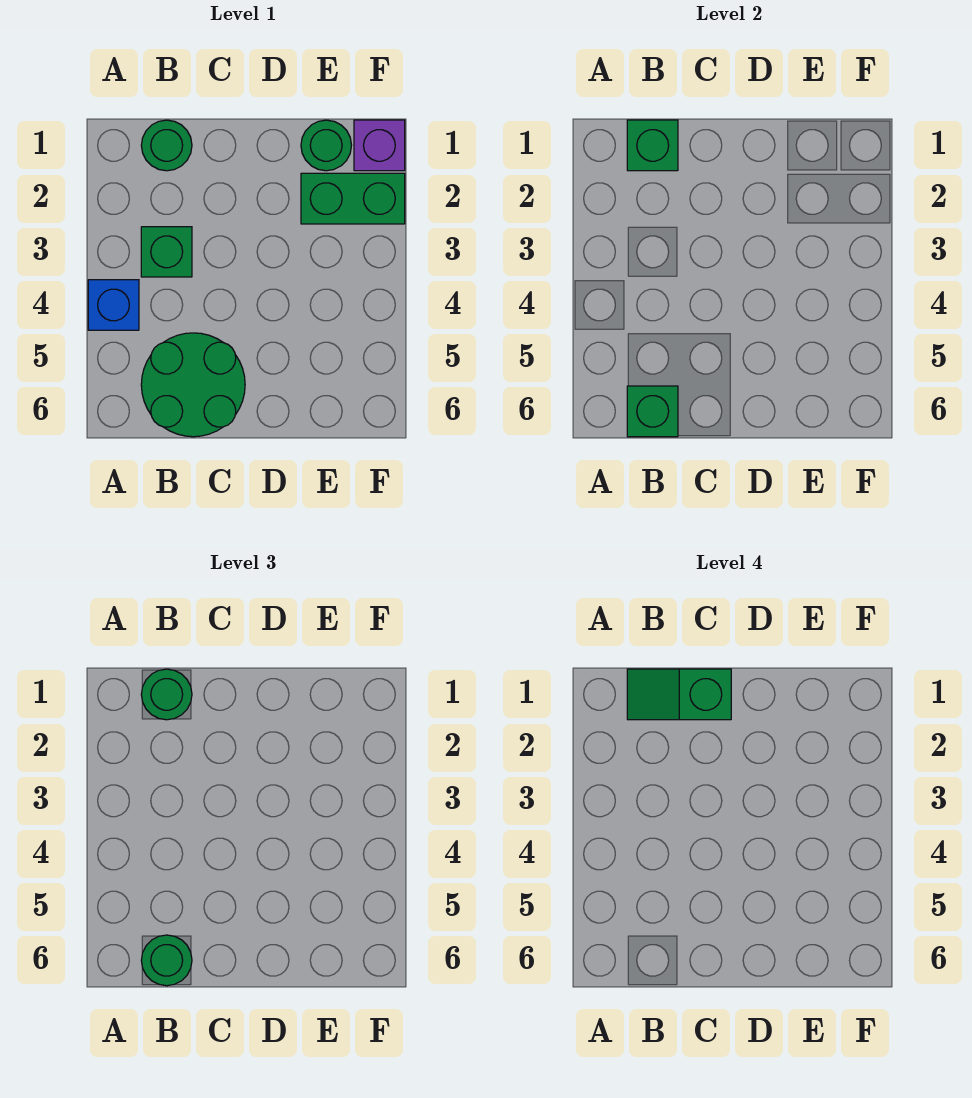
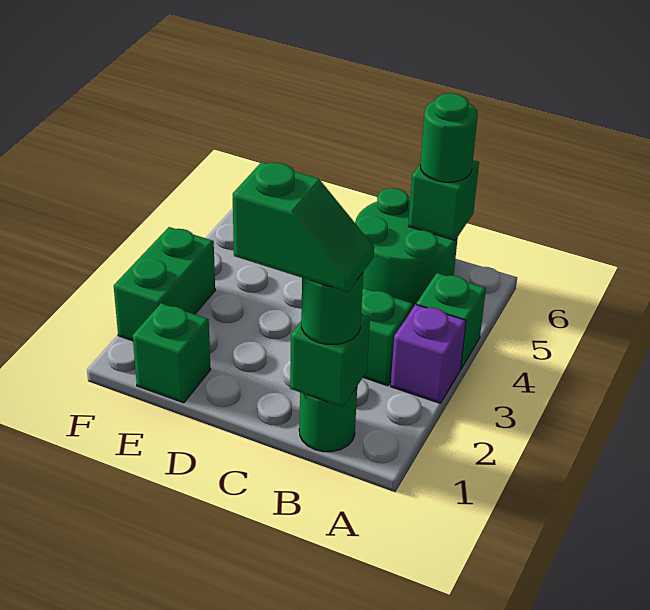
blue 1x1 brick [88,280,139,330] -> green 1x1 brick [416,273,486,368]
green 1x1 round brick [301,120,352,171] -> green 1x1 brick [133,303,211,403]
green 1x2 brick [301,173,405,224] -> green 1x2 brick turned to [114,227,215,341]
purple 1x1 brick [354,120,405,171] -> purple 1x1 brick moved to [391,305,466,403]

